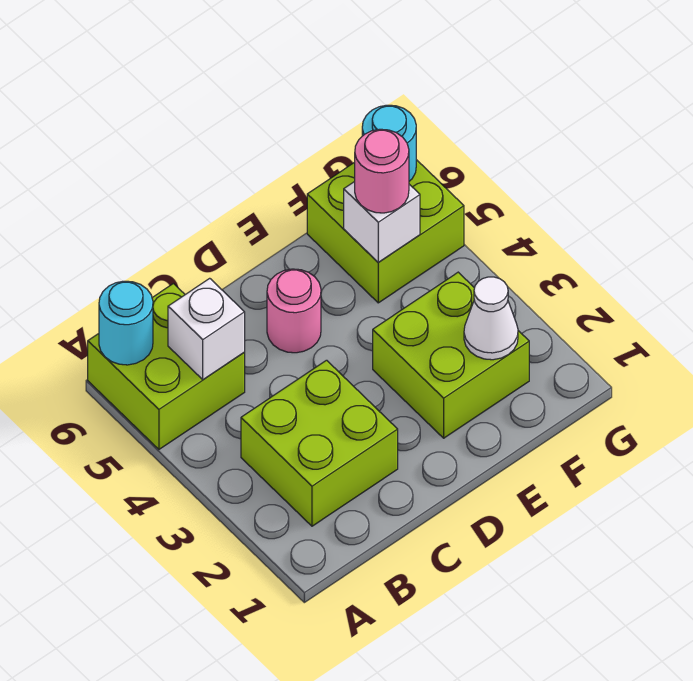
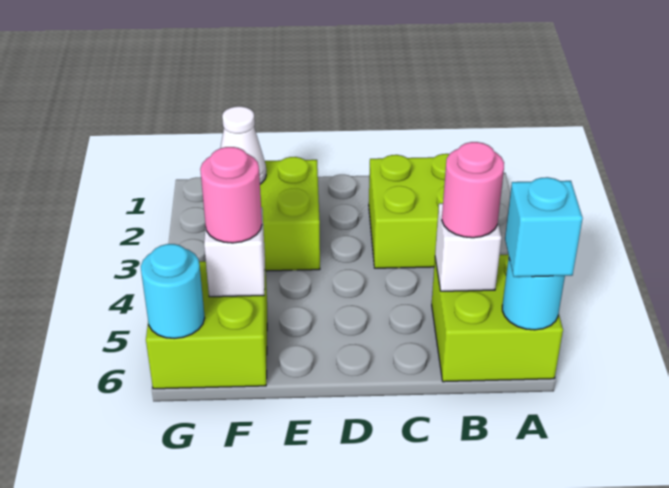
none -> cyan 1x1 brick [505,177,583,277]
pink 1x1 round brick [267,269,321,353] -> pink 1x1 round brick moved to [442,142,504,238]

